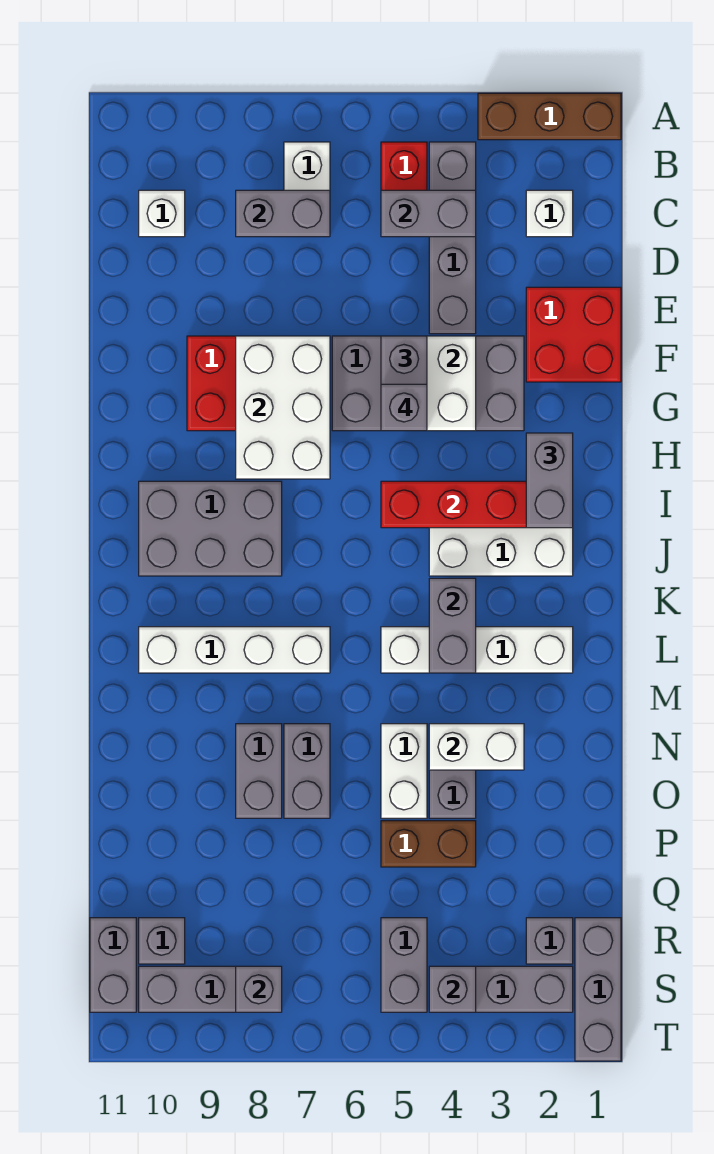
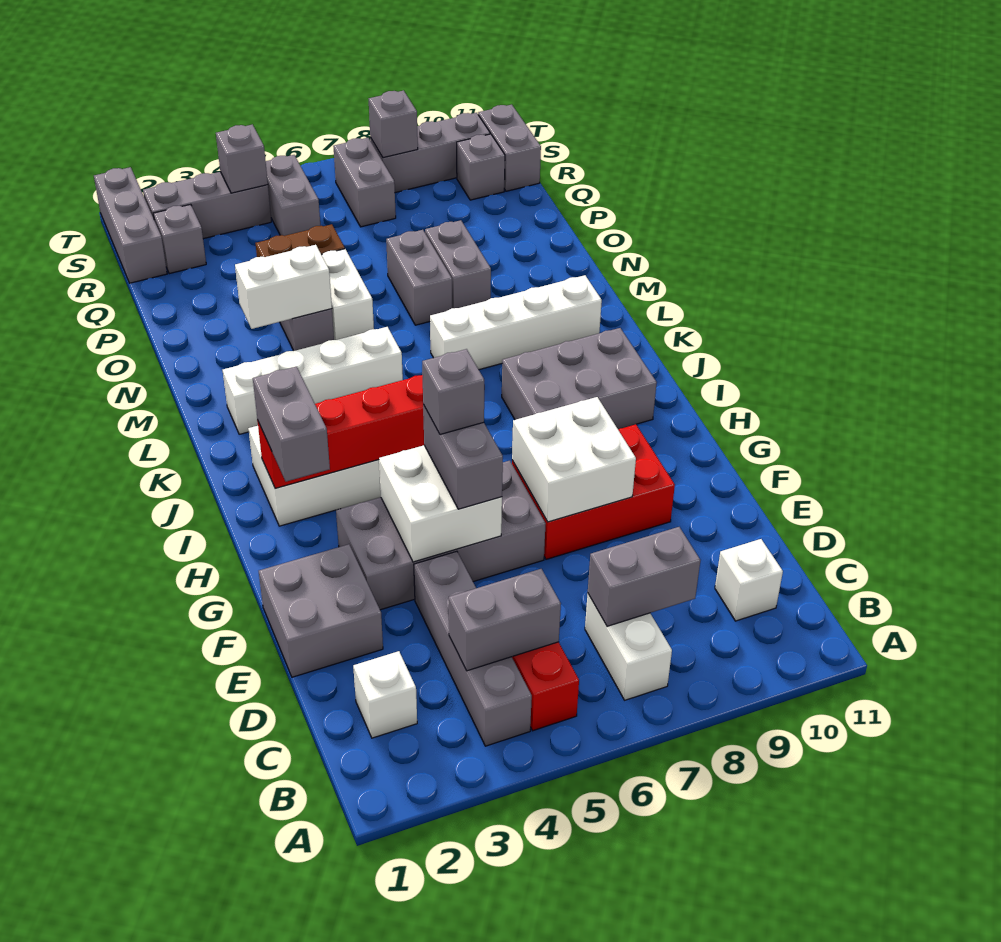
brown 1x3 brick [478,93,621,140] -> none
red 2x2 brick [526,287,621,382] -> grey 2x2 brick [259,544,383,677]
white 2x3 brick [236,336,330,479] -> white 2x2 brick [512,397,636,522]
grey 1x2 brick [429,578,476,673] -> grey 1x2 brick moved to [333,138,396,227]

